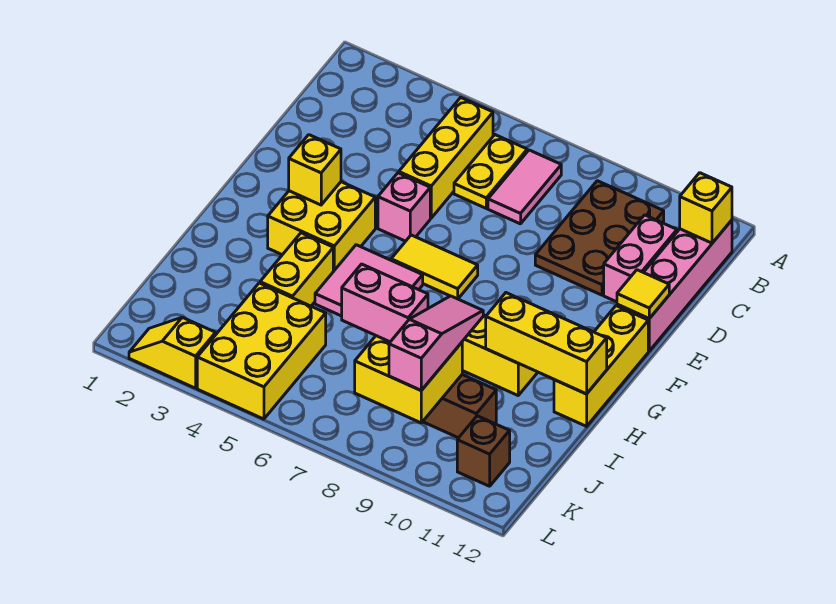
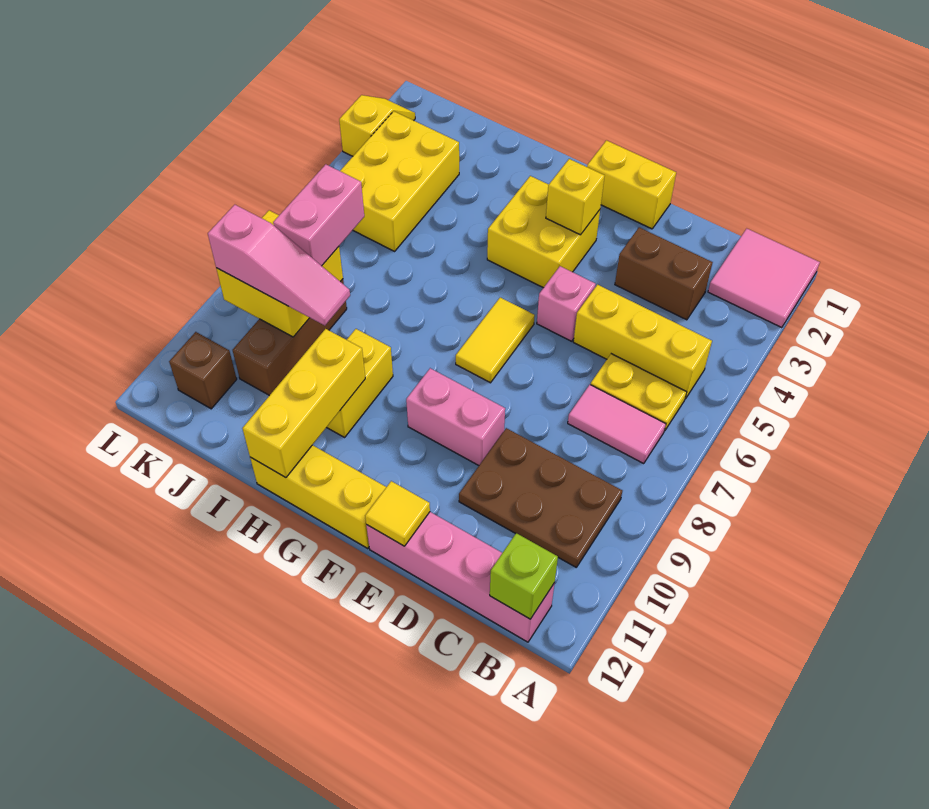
yellow 1x1 brick [680,173,732,243] -> lime 1x1 brick [490,533,558,619]
none -> brown 1x2 brick [615,227,713,320]
pink 1x2 brick [604,215,677,302] -> pink 1x2 brick moved to [406,368,505,465]
pink 2x2 tile [315,245,423,316] -> pink 2x2 tile moved to [708,229,820,328]
yellow 1x2 brick [260,233,333,306] -> yellow 1x2 brick moved to [587,140,676,229]
yellow 2x3 brick [197,283,326,419] -> yellow 2x3 brick turned to [340,111,459,251]

